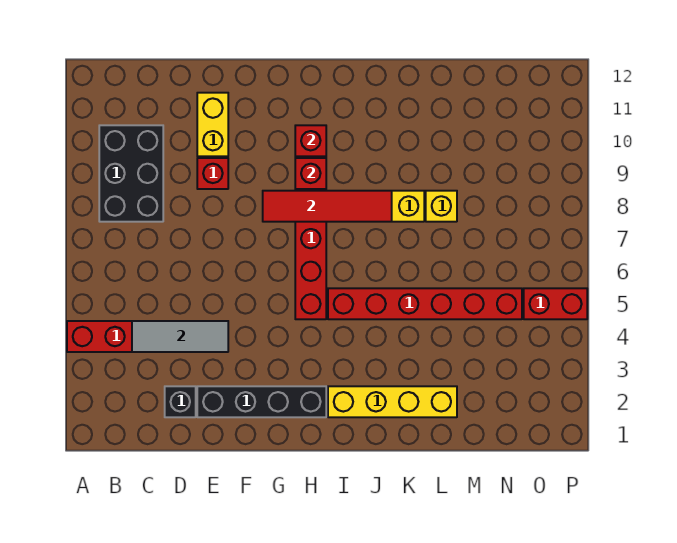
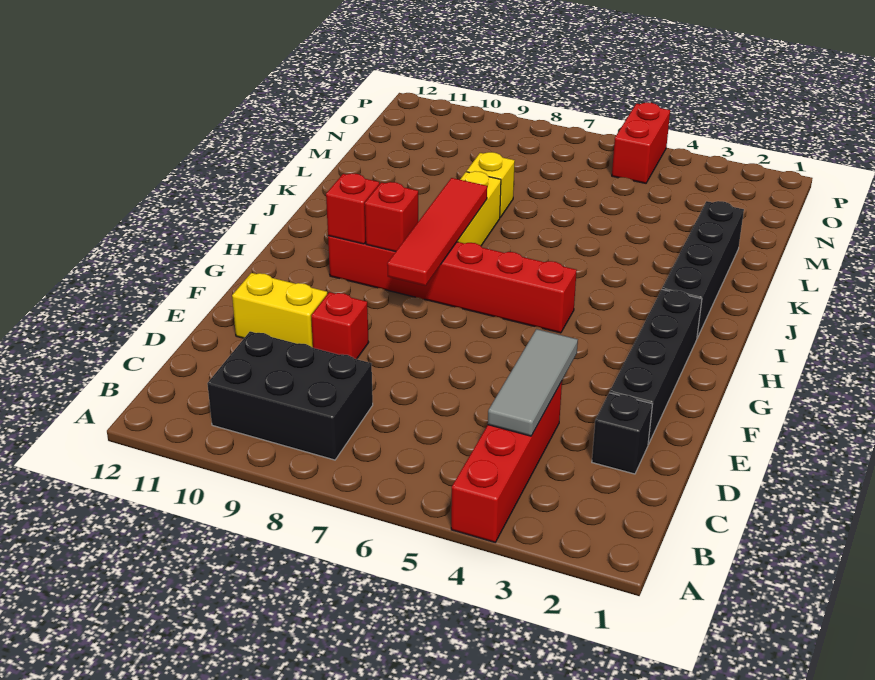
yellow 1x4 brick [328,386,457,417] -> black 1x4 brick [662,201,744,338]
red 1x6 brick [328,288,522,319] -> none

